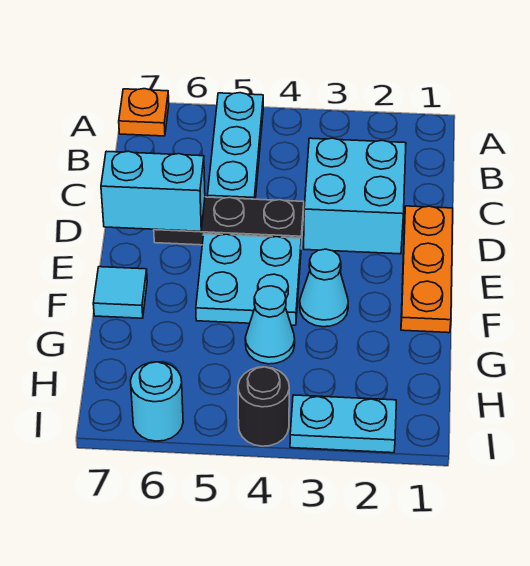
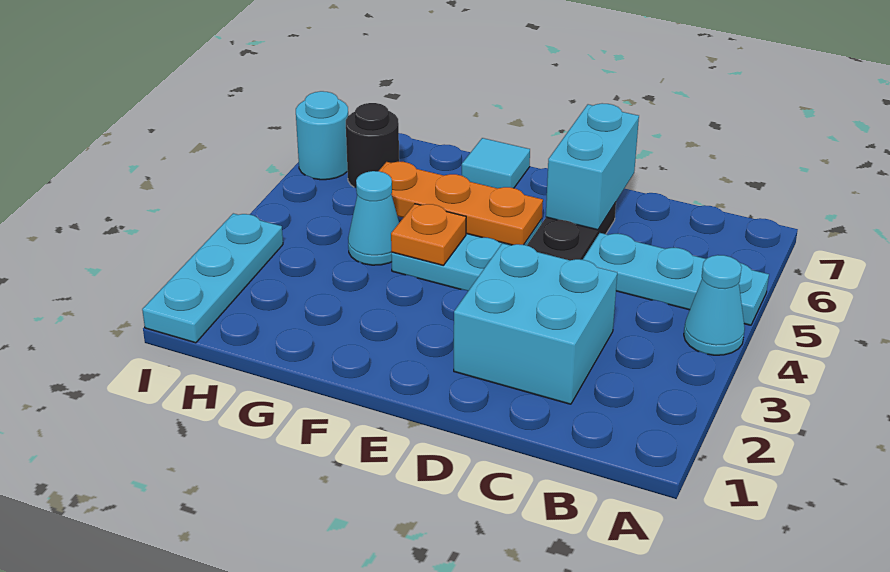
orange 1x1 plate [119,89,169,136] -> orange 1x1 plate moved to [391,204,466,265]
orange 1x3 plate [401,206,453,333] -> orange 1x3 plate moved to [379,162,543,245]
cyan 1x1 cone [300,249,348,327] -> cyan 1x1 cone moved to [684,255,745,355]
cyan 1x2 plate [290,395,396,453] -> cyan 1x3 plate [142,213,283,343]
black 1x1 round brick [238,367,289,446] -> black 1x1 round brick moved to [346,103,399,188]

